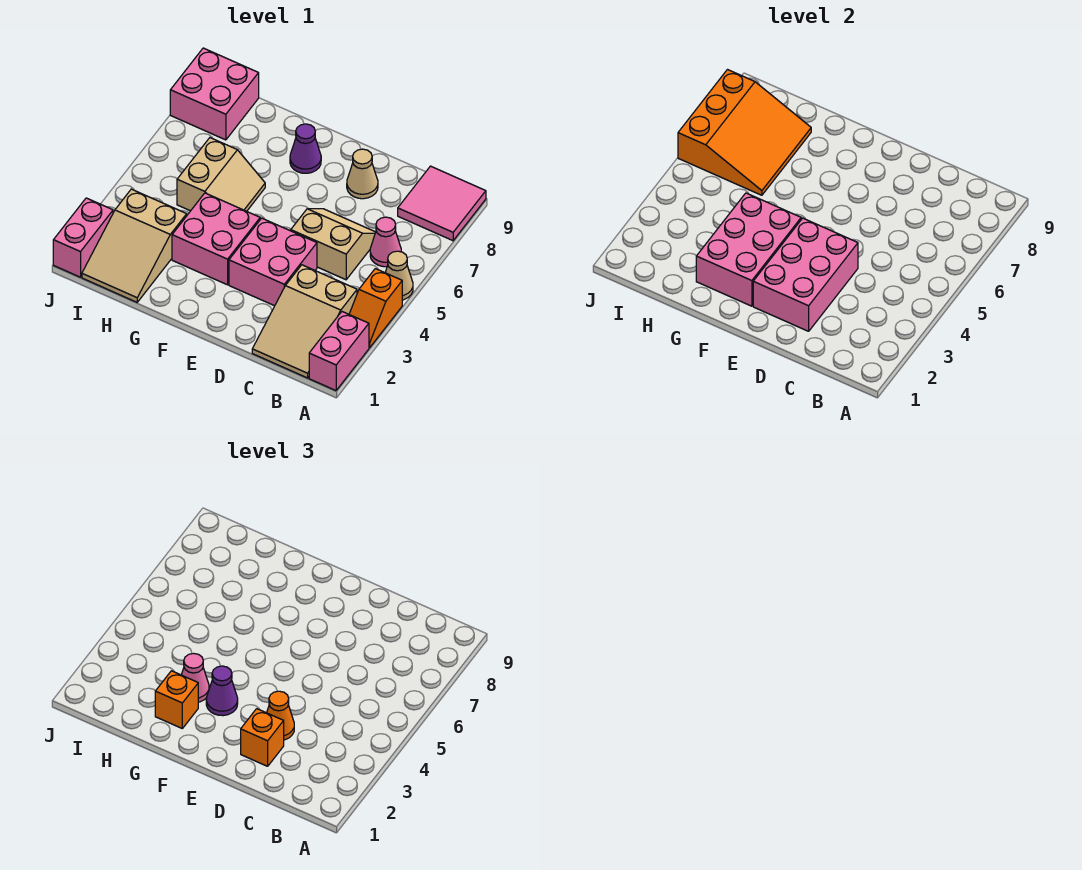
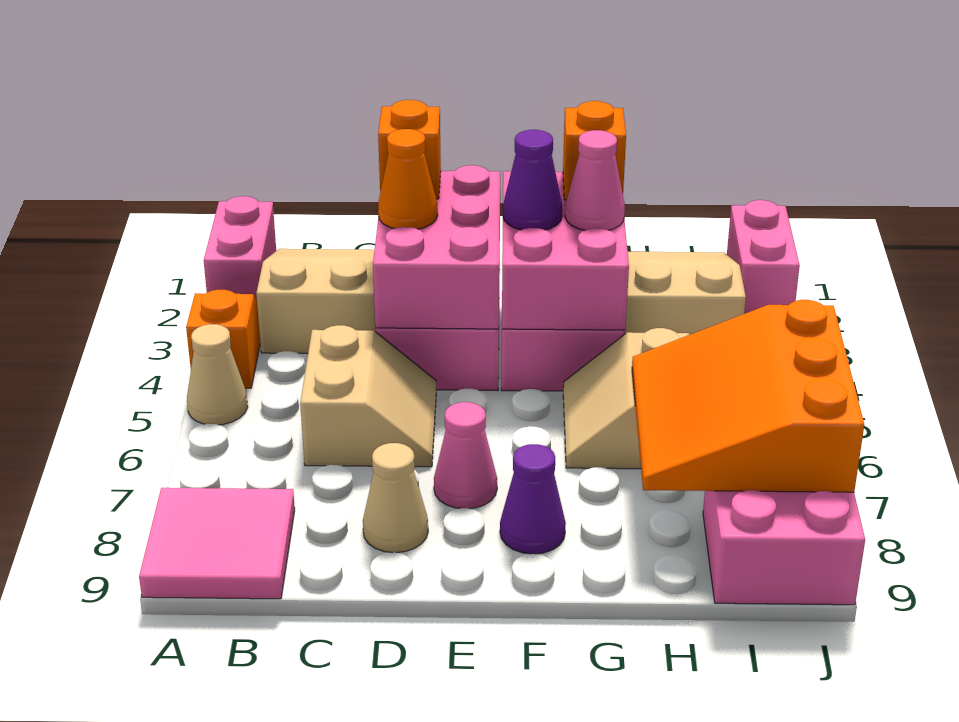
pink 1x1 cone [370,217,401,267] -> pink 1x1 cone moved to [434,402,497,509]
tan 2x2 slope [291,209,376,280] -> tan 2x2 slope turned to [300,325,436,467]

